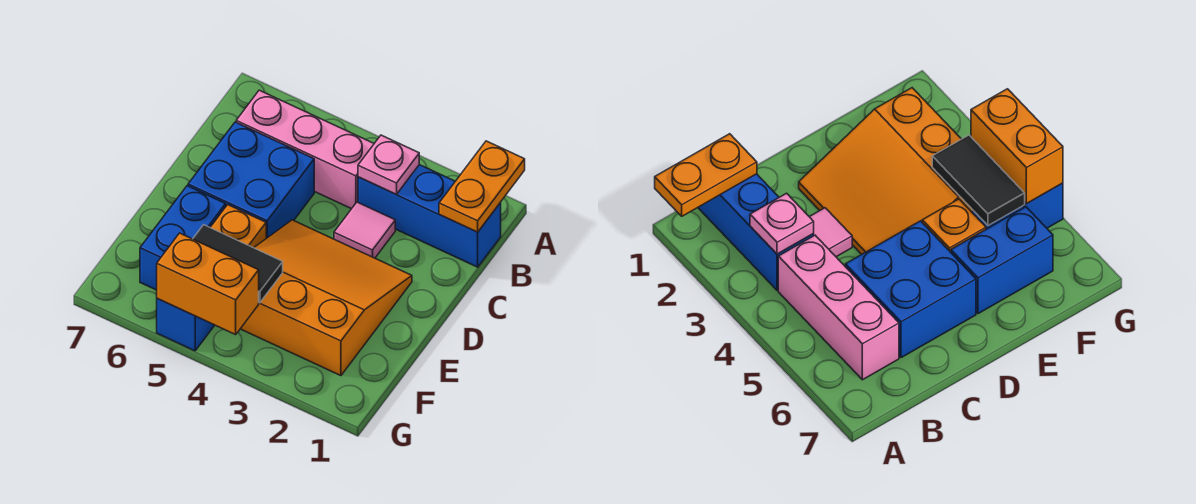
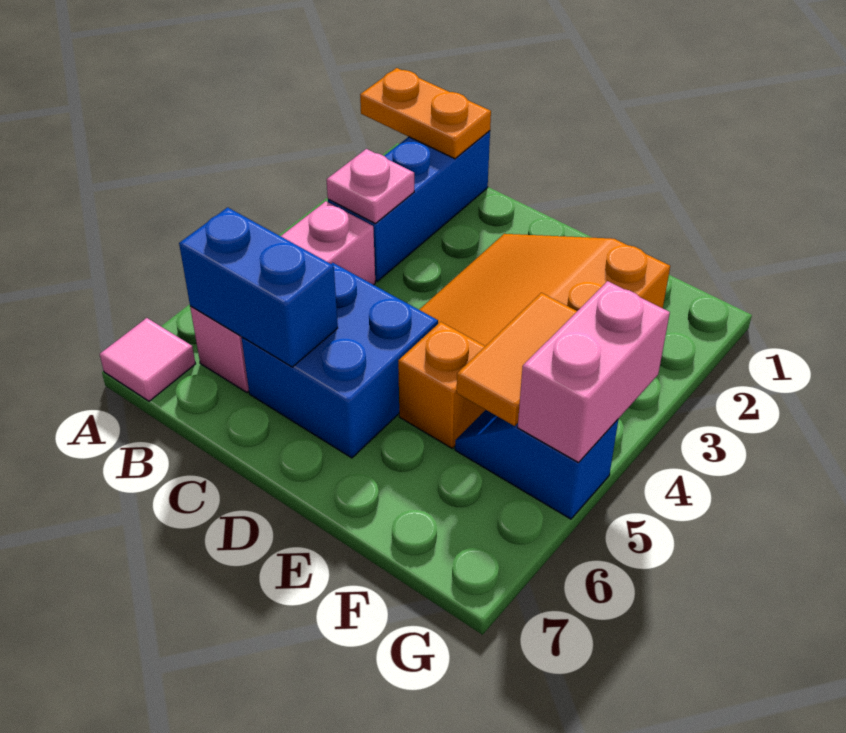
pink 1x1 tile [334,202,395,258] -> pink 1x1 tile moved to [100,318,196,401]
blue 1x2 brick [140,186,226,290] -> blue 1x2 brick moved to [179,207,338,367]
black 1x2 tile [193,225,283,303] -> orange 1x2 tile [457,293,577,426]
orange 1x2 brick [157,233,259,335] -> pink 1x2 brick [518,281,670,463]

